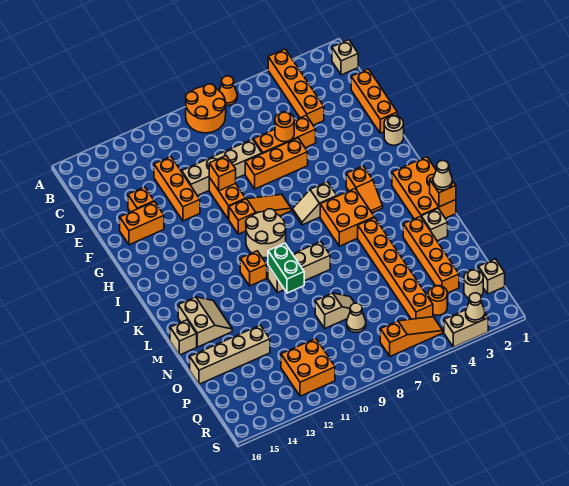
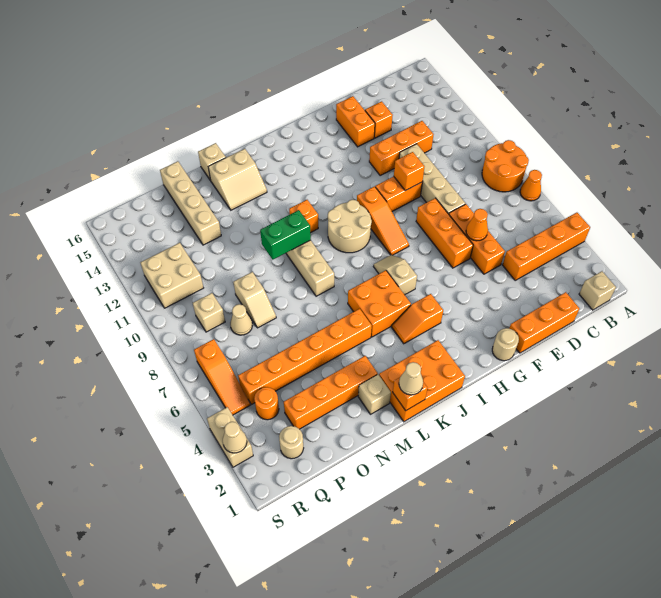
orange 1x1 round brick [275,112,294,142] -> orange 1x1 cone [466,209,488,241]
tan 1x1 brick [478,259,505,294] -> tan 1x1 brick moved to [193,293,225,332]
orange 2x2 brick [281,339,335,396] -> tan 2x2 brick [140,243,203,308]

